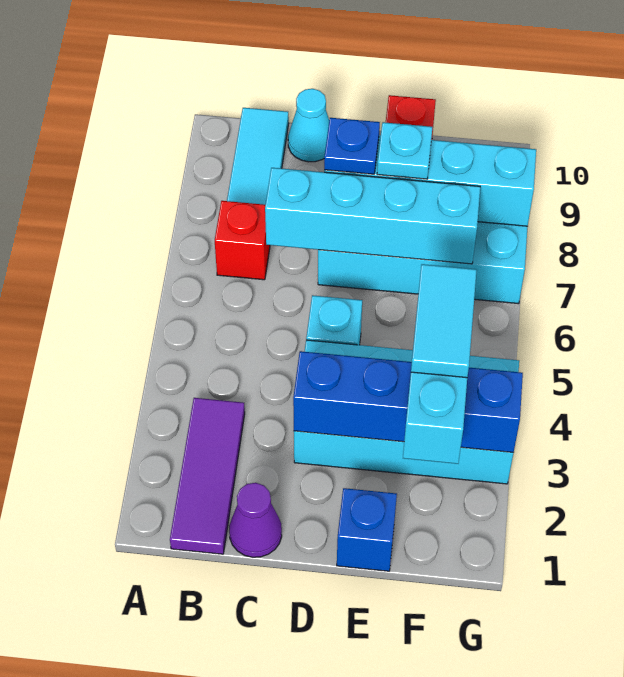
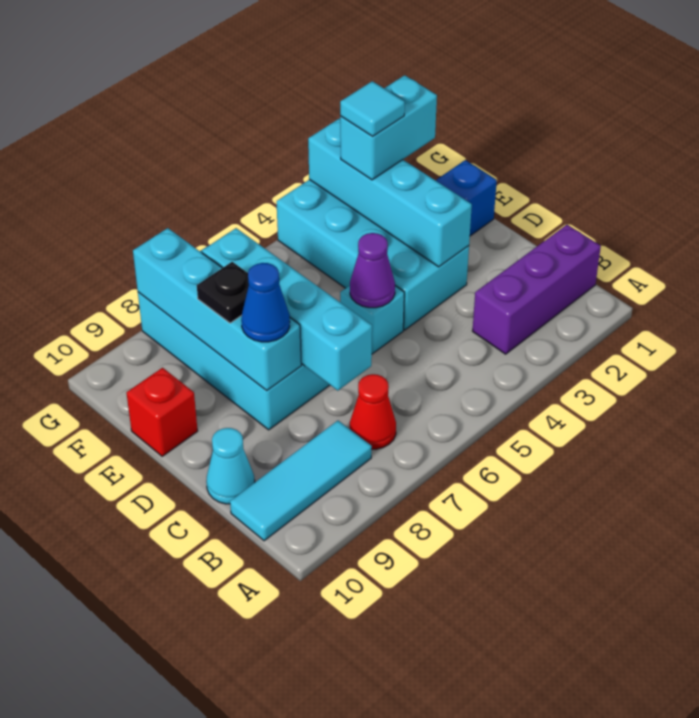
purple 1x3 tile [170,398,245,554] -> purple 1x3 brick [473,225,601,354]
red 1x1 brick [215,201,270,280] -> red 1x1 cone [350,374,396,449]
purple 1x1 cone [229,483,282,557] -> purple 1x1 cone moved to [350,233,395,308]
blue 1x4 brick [293,351,523,452] -> cyan 1x4 brick [308,118,472,267]
blue 1x1 plate [324,118,380,174] -> blue 1x1 cone [241,263,290,342]
cyan 1x1 plate [377,122,432,179] -> black 1x1 plate [197,262,249,323]
cyan 1x2 tile [411,264,477,378] -> cyan 1x1 tile [340,81,405,136]

